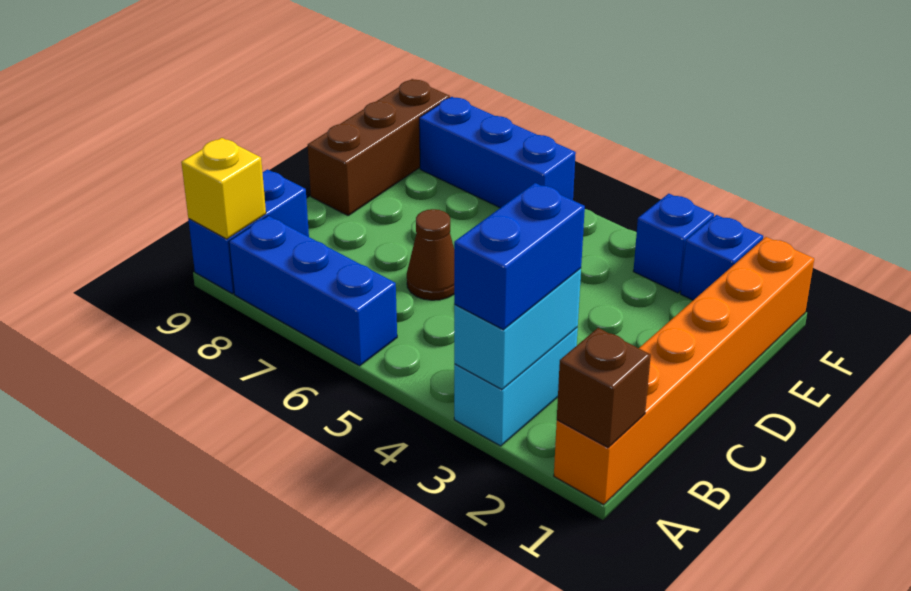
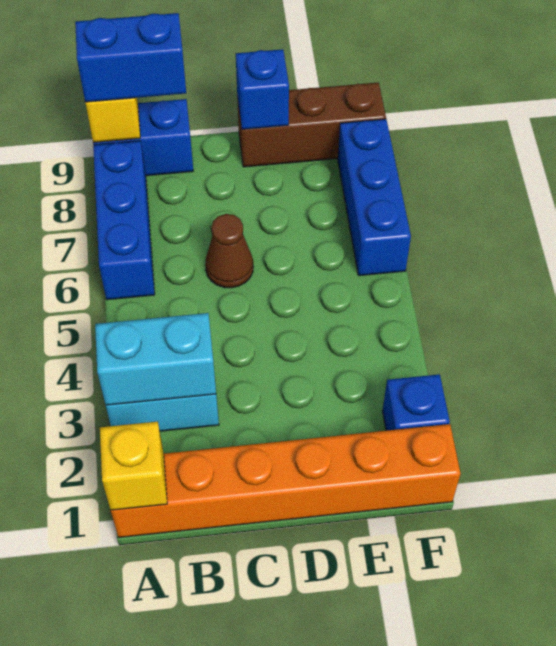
brown 1x1 brick [557,328,651,447] -> yellow 1x1 brick [100,422,167,510]
blue 1x2 brick [454,183,585,330] -> blue 1x2 brick moved to [75,13,186,102]
blue 1x1 brick [633,194,714,293] -> blue 1x1 brick moved to [236,49,289,129]

